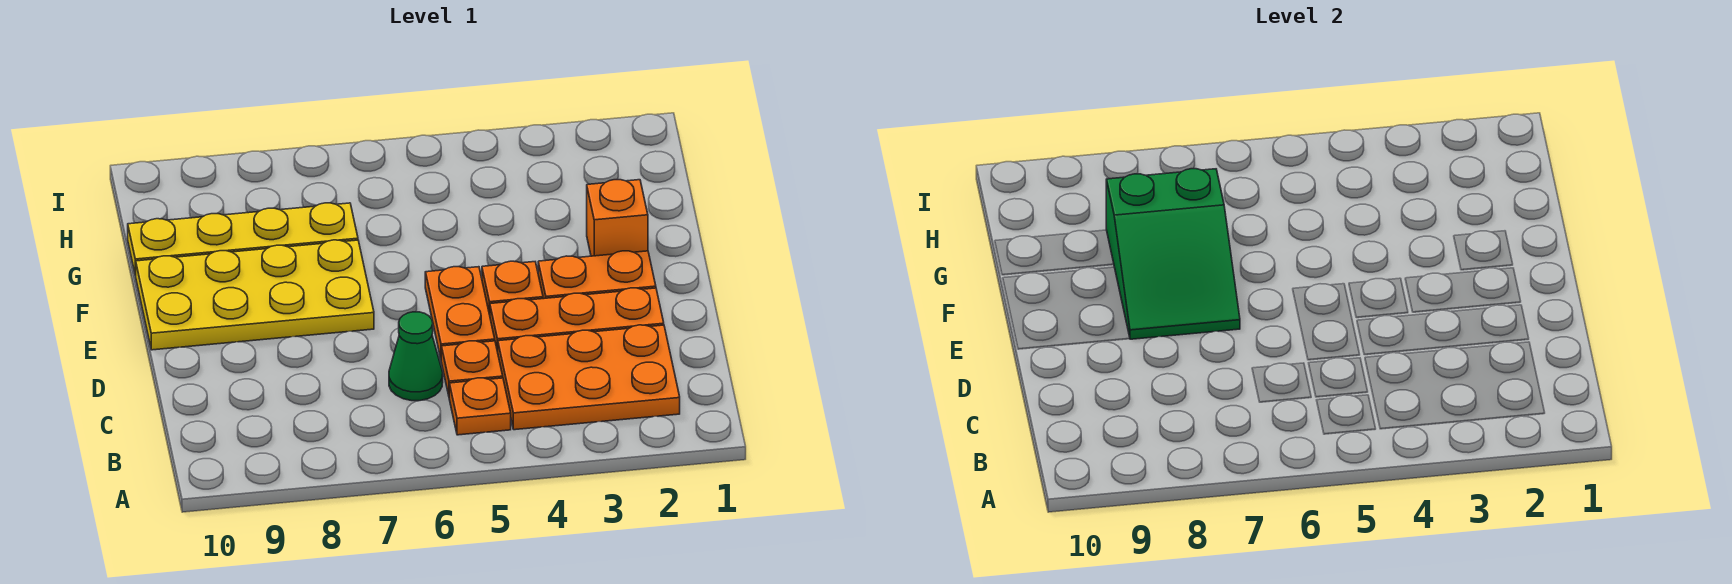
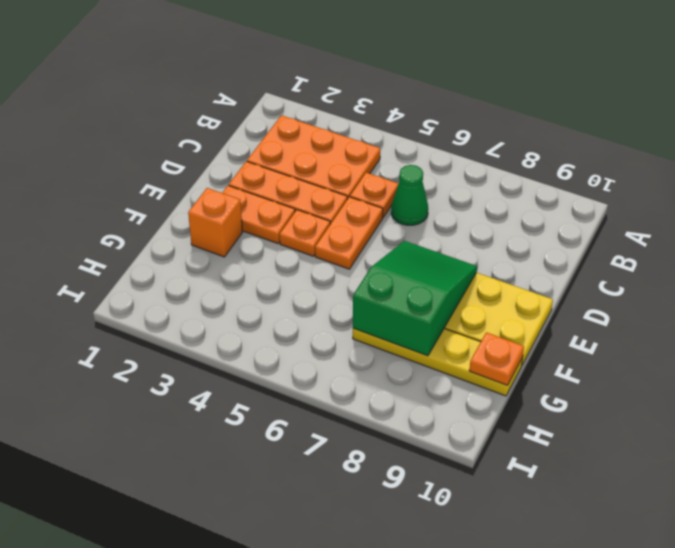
orange 1x1 plate [449,378,511,435] -> orange 1x1 plate moved to [469,332,524,385]

